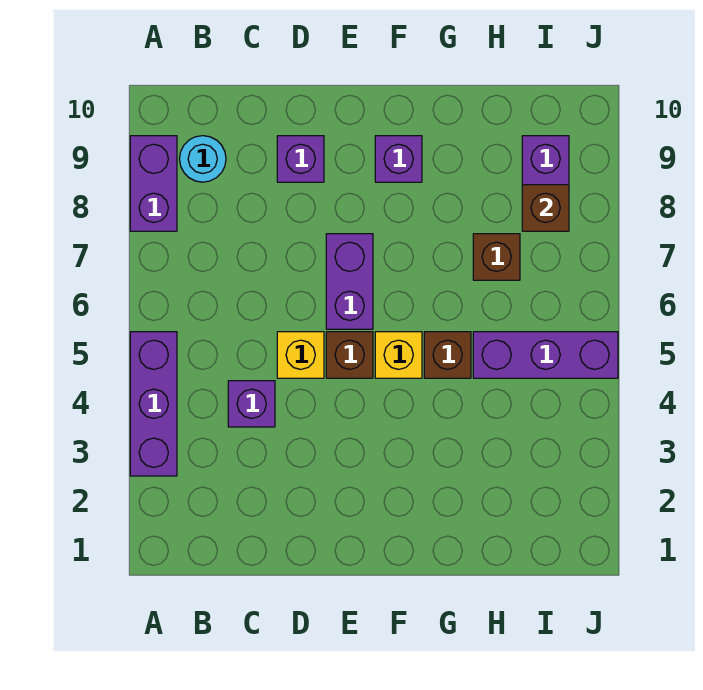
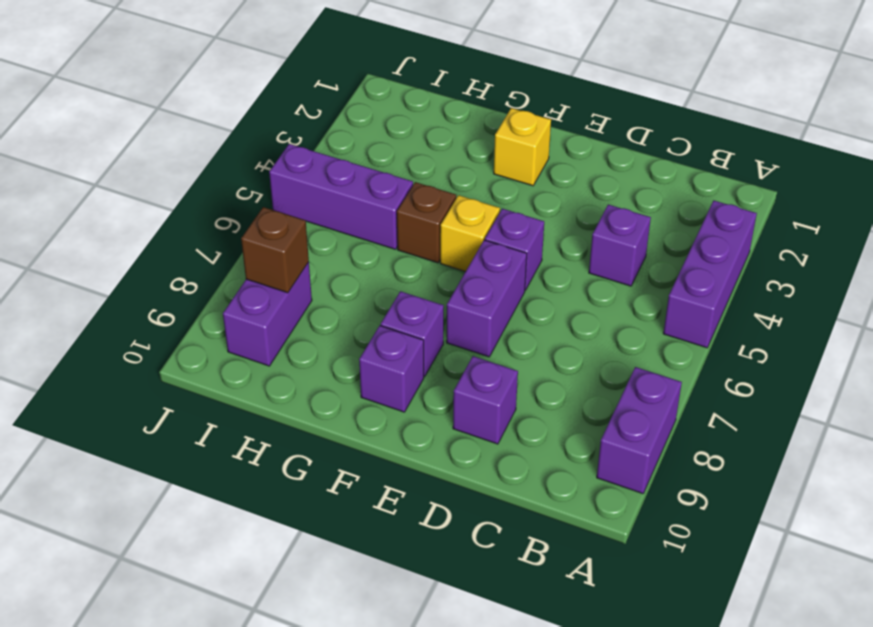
cyan 1x1 round brick [180,136,226,182] -> none
yellow 1x1 brick [277,332,324,378] -> yellow 1x1 brick moved to [494,108,551,186]
brown 1x1 brick [326,332,373,378] -> purple 1x1 brick [485,209,544,290]
none -> purple 1x1 brick [381,291,444,377]
brown 1x1 brick [473,234,520,280] -> none

